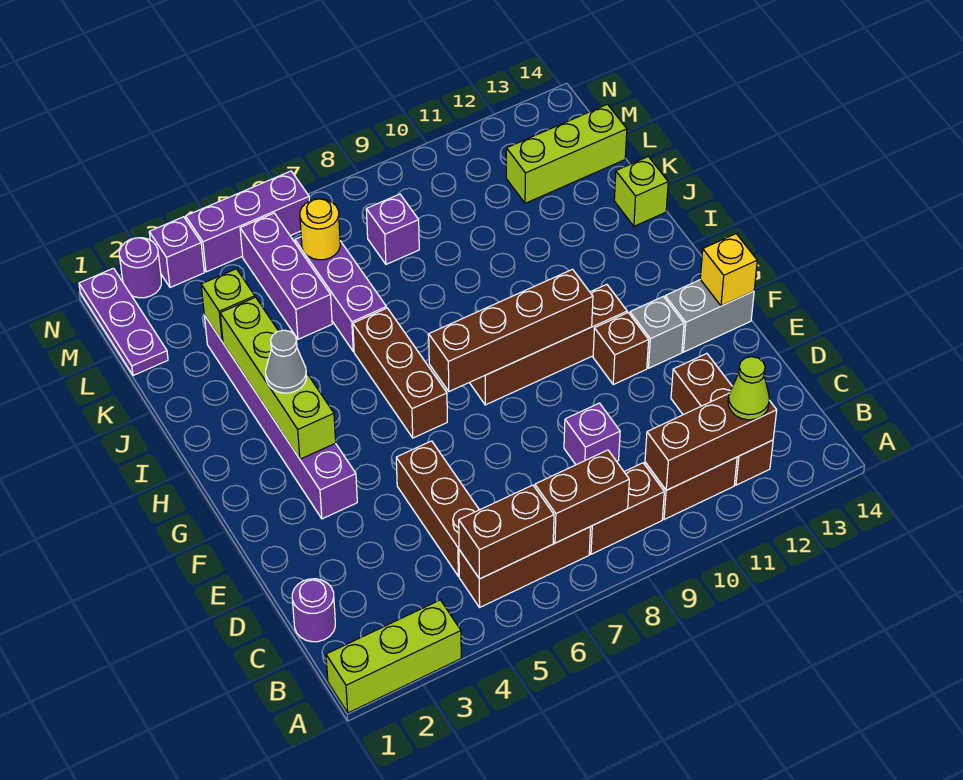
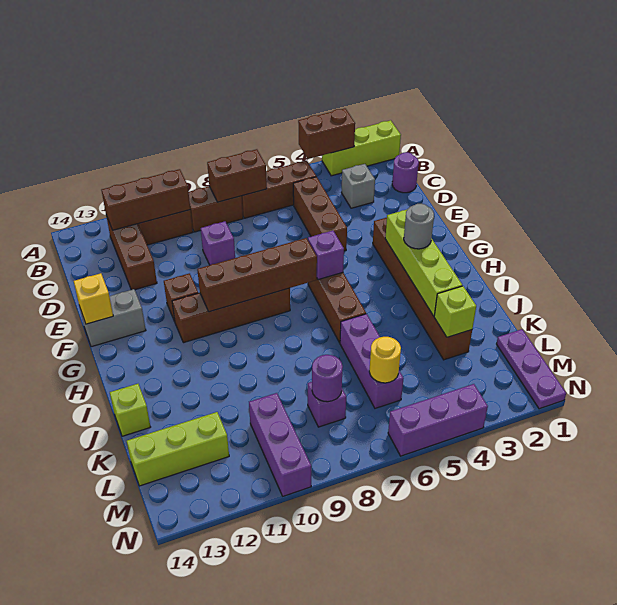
brown 1x2 brick [459,485,554,579] -> brown 1x2 brick moved to [298,108,355,159]
lime 1x1 cone [728,357,769,420] -> none
purple 1x6 brick [204,315,357,519] -> brown 1x6 brick [373,218,472,360]
grey 1x1 brick [630,297,684,368] -> grey 1x1 brick moved to [341,164,375,208]
grey 1x1 cone [266,330,306,393] -> grey 1x1 round brick [404,204,434,249]
purple 1x3 brick [240,213,332,339] -> purple 1x3 brick moved to [249,393,311,496]
purple 1x1 round brick [119,238,161,298] -> purple 1x1 round brick moved to [312,355,343,402]
purple 1x1 brick [149,217,204,287] -> purple 1x1 brick moved to [308,231,344,280]

